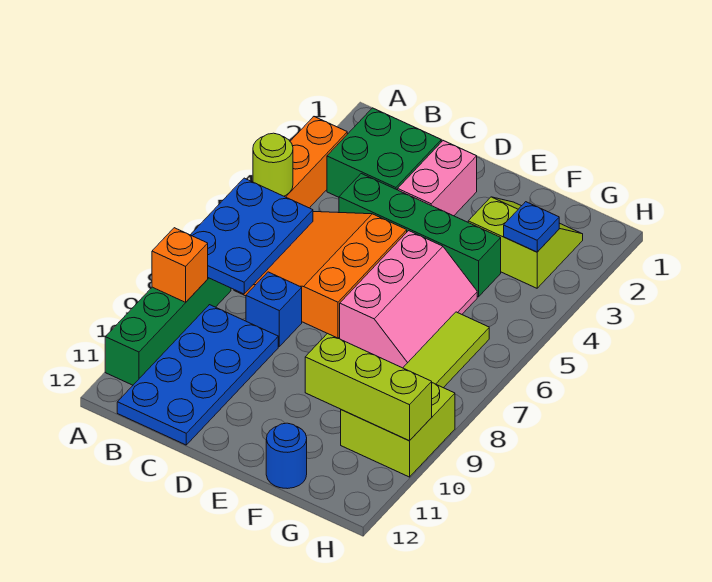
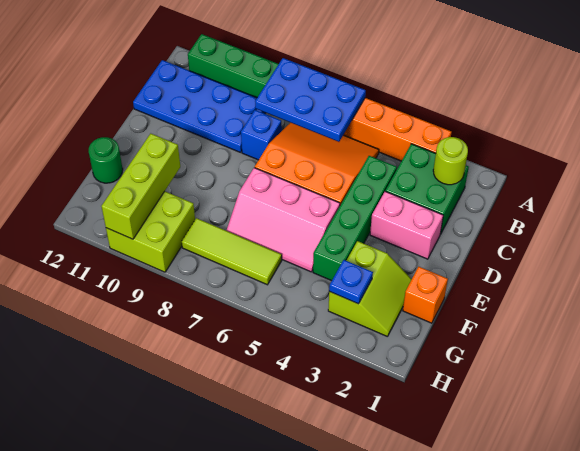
lime 1x1 round brick [253,133,293,196] -> lime 1x1 round brick moved to [433,137,468,185]
orange 1x1 brick [152,228,208,302] -> orange 1x1 brick moved to [403,267,448,323]
blue 1x1 round brick [266,423,307,489] -> green 1x1 round brick [89,137,123,183]

